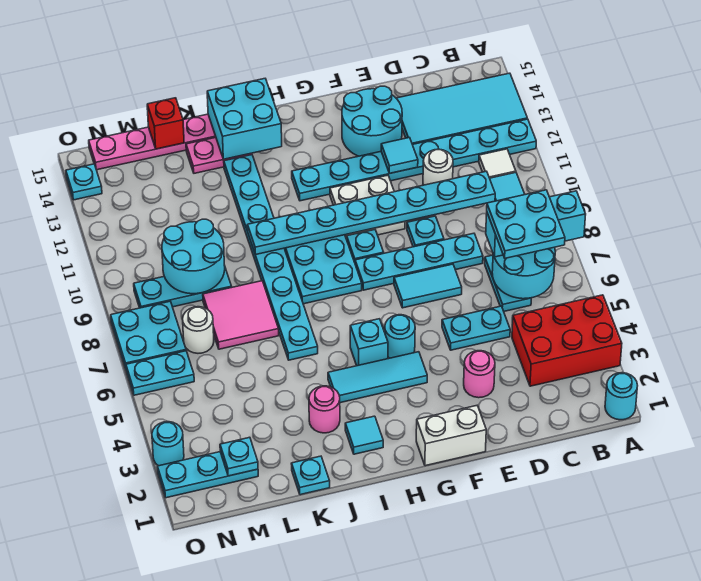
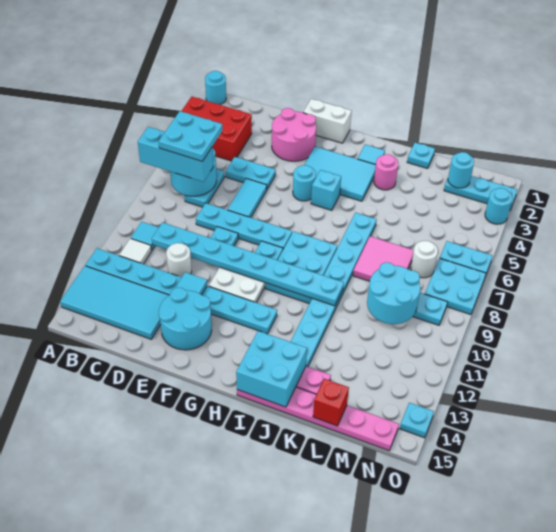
pink 1x1 round brick [464,351,495,398] -> pink 2x2 round brick [272,108,316,161]
cyan 1x2 tile [394,264,462,308] -> cyan 1x2 tile turned to [228,178,267,217]
cyan 1x3 tile [328,352,427,403] -> cyan 2x3 tile [305,147,376,201]
cyan 1x1 plate [220,437,258,476] -> cyan 1x1 round brick [448,152,474,188]

